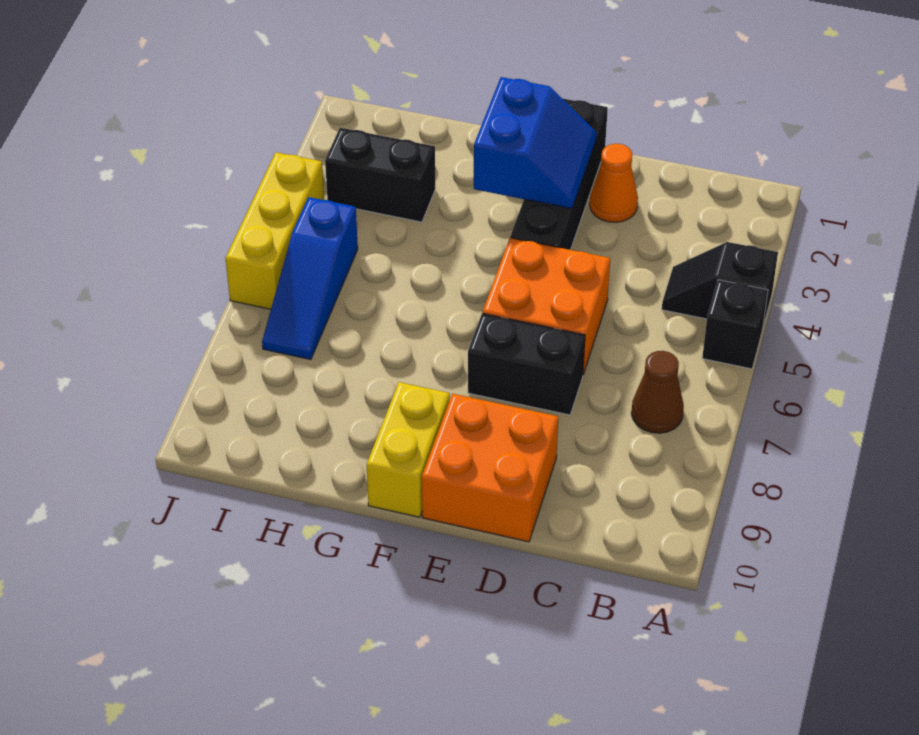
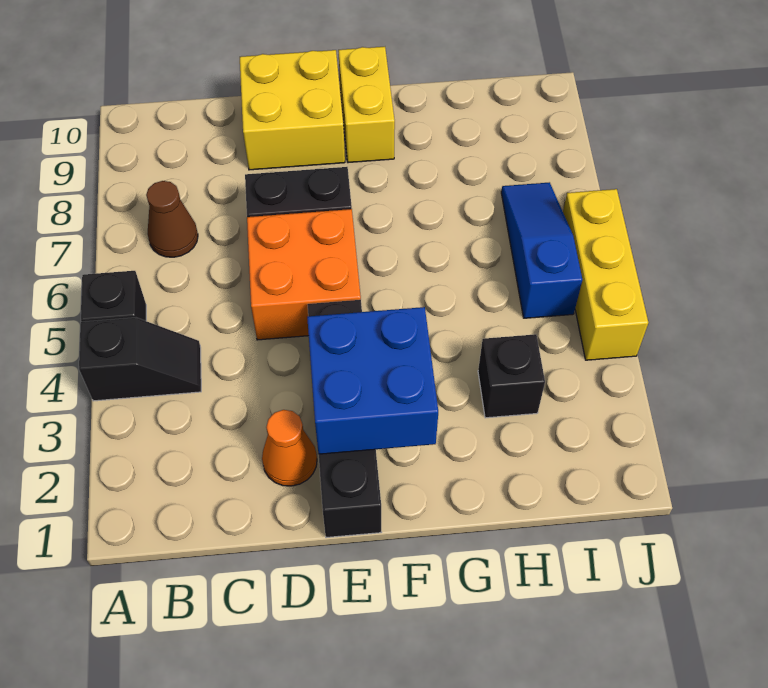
orange 2x2 brick [422,394,558,542] -> yellow 2x2 brick [240,50,345,170]
blue 2x2 slope [474,77,596,209] -> blue 2x2 brick [307,307,438,454]
black 1x2 brick [325,128,435,222] -> black 1x1 brick [478,334,545,418]

